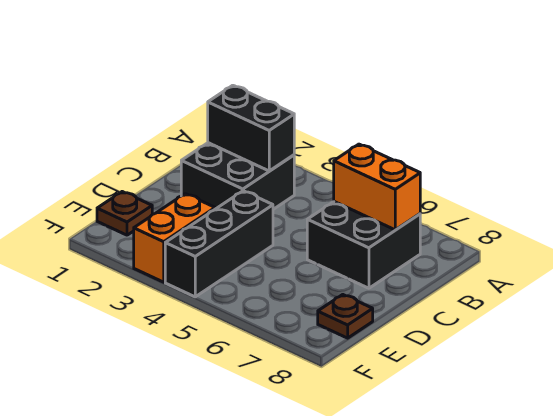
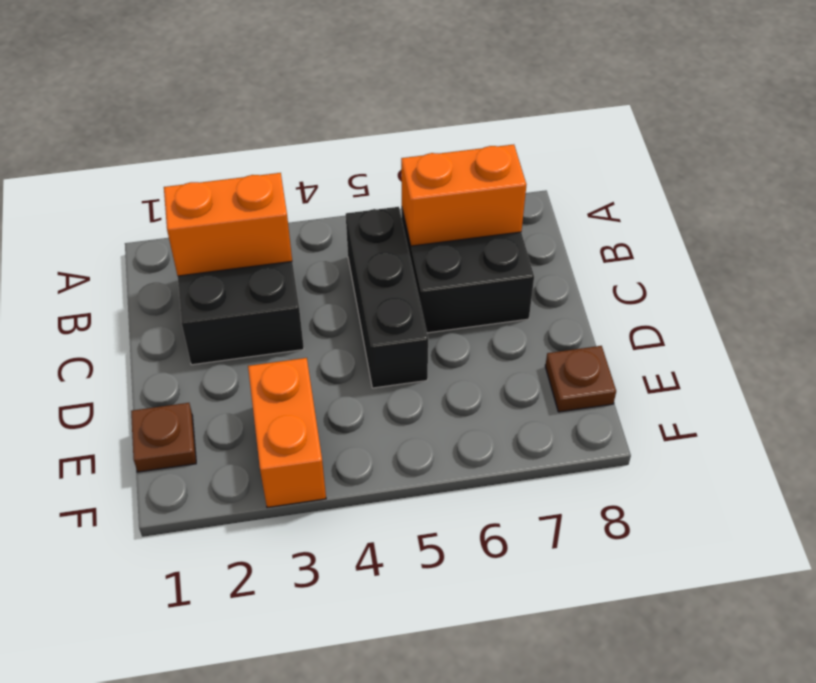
black 1x2 brick [208,85,294,171] -> orange 1x2 brick [164,173,292,276]
black 1x3 brick [165,191,273,297] -> black 1x3 brick moved to [346,207,428,388]

